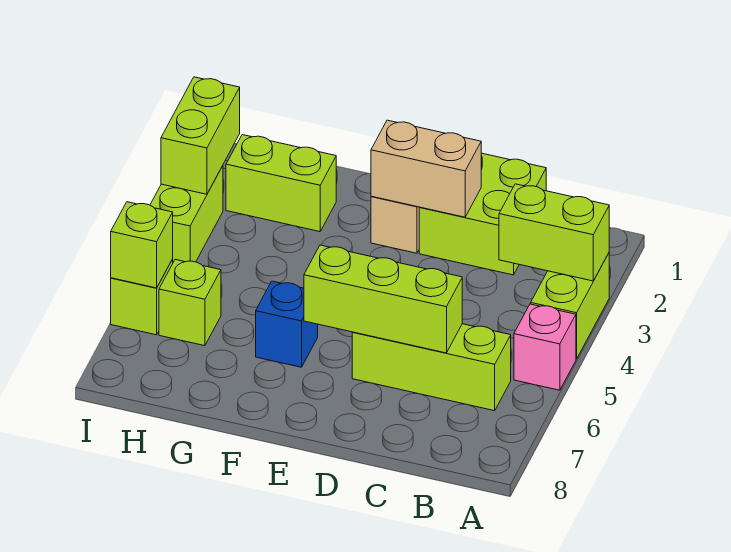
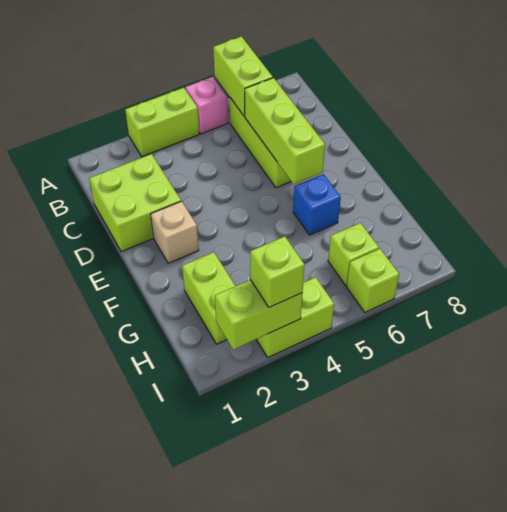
lime 1x2 brick [499,184,609,281] -> lime 1x2 brick moved to [213,37,273,116]
tan 1x2 brick [371,120,481,217] -> none
lime 1x1 brick [111,202,173,288] -> lime 1x1 brick moved to [250,236,305,307]

